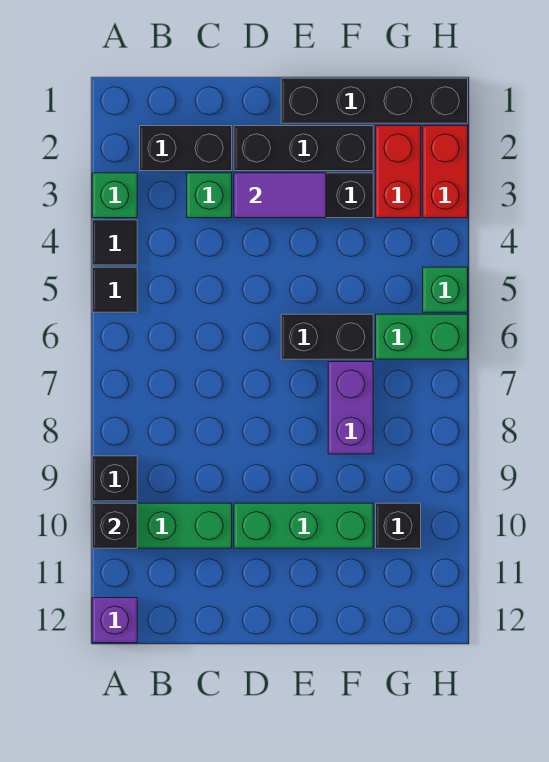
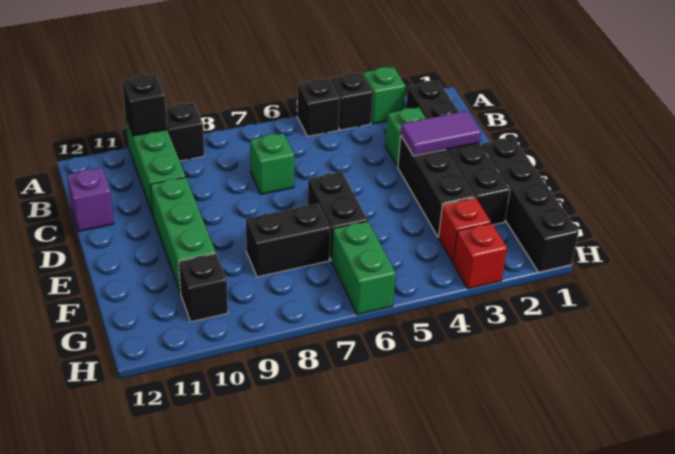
black 1x1 tile [92,220,137,265] -> black 1x1 brick [331,73,373,130]
black 1x1 tile [92,267,137,312] -> black 1x1 brick [297,79,340,136]
purple 1x1 brick [92,598,137,643] -> purple 1x1 brick moved to [67,168,114,231]
purple 1x2 tile [234,173,326,218] -> purple 1x2 tile turned to [401,111,481,156]
purple 1x2 brick [328,362,373,454] -> black 1x2 brick [246,204,331,277]
red 1x2 brick [376,126,421,218] -> red 1x1 brick [439,198,491,262]
red 1x2 brick [423,126,468,218] -> red 1x1 brick [453,223,507,289]
green 1x1 brick [423,267,468,312] -> green 1x1 brick moved to [250,133,294,194]

